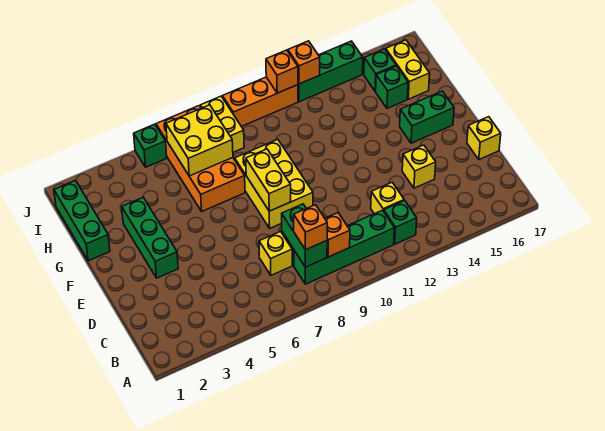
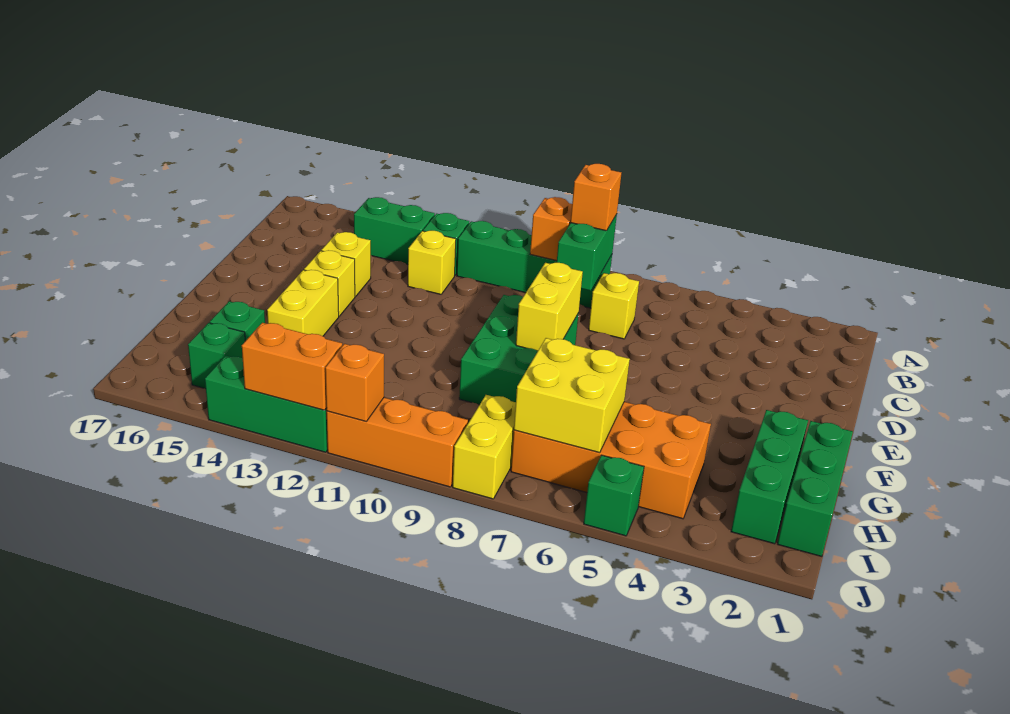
yellow 1x1 brick [467,117,501,159] -> yellow 1x1 brick moved to [304,250,355,316]
green 1x3 brick [122,198,178,278] -> green 1x3 brick moved to [731,410,808,544]
yellow 2x3 brick [235,139,313,228] -> green 2x3 brick [459,295,579,405]
green 1x2 brick [400,91,454,143] -> green 1x2 brick moved to [354,197,435,264]
orange 2x4 brick [156,106,245,211] -> orange 2x4 brick turned to [511,402,711,519]
yellow 1x2 brick [386,40,430,99] -> yellow 1x2 brick moved to [267,270,339,336]
orange 1x1 brick [288,41,320,84] -> orange 1x2 brick [242,323,342,410]

